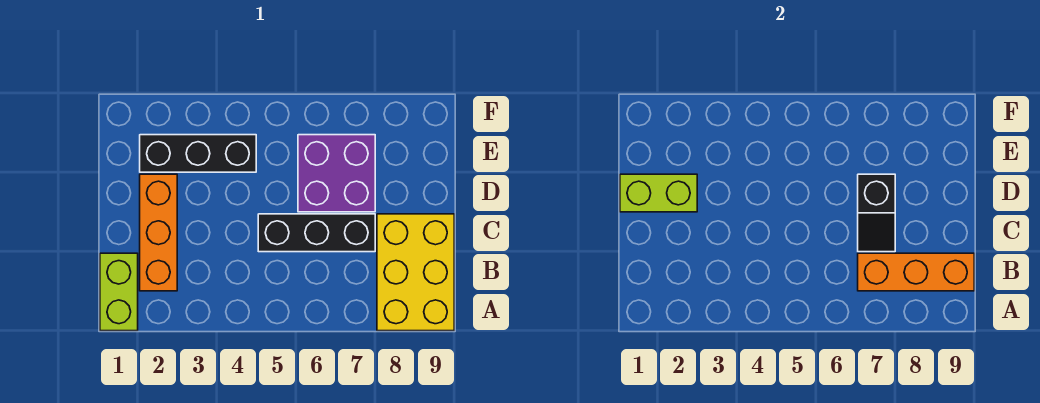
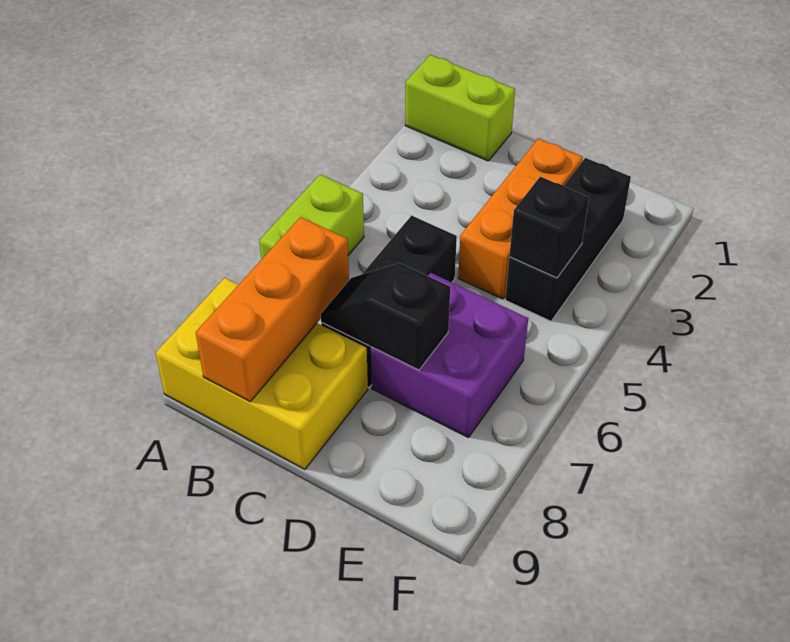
orange 1x3 brick [140,174,177,291] -> orange 1x3 brick turned to [458,138,583,299]
lime 1x2 brick [620,174,697,212] -> lime 1x2 brick moved to [259,174,364,260]
none -> black 1x1 brick [509,177,589,278]

